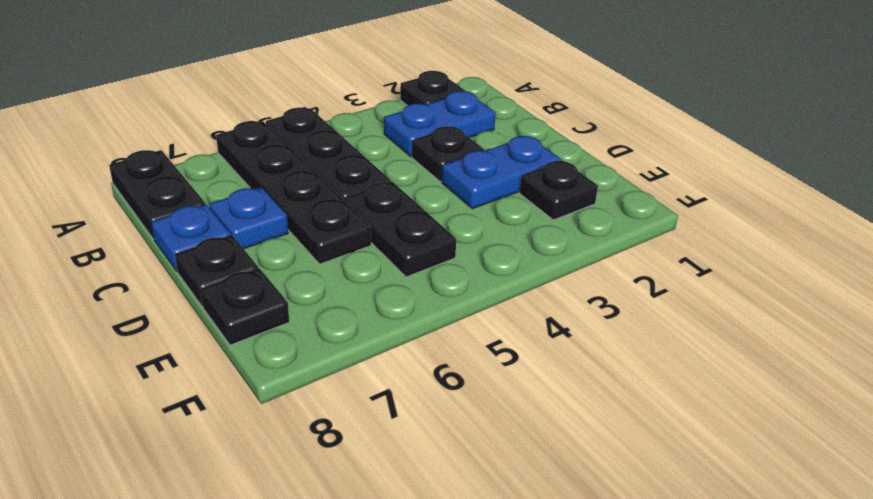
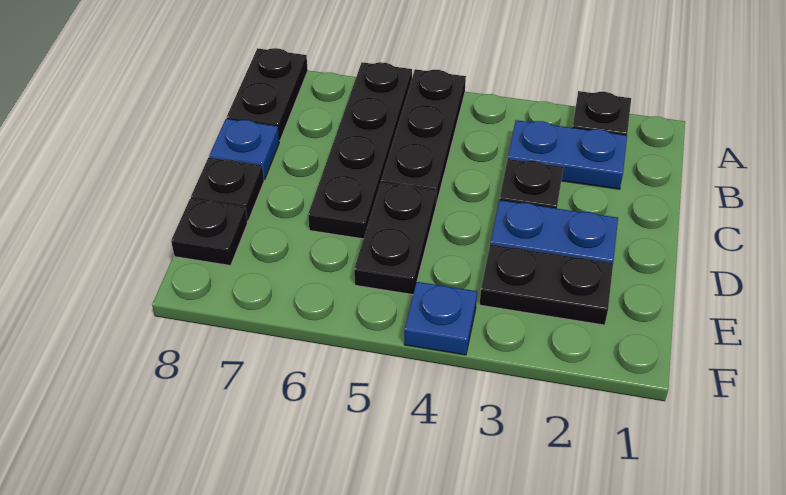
blue 1x1 plate [209,187,288,249] -> blue 1x1 plate moved to [404,282,477,355]
black 1x1 plate [520,161,598,220] -> black 1x2 plate [480,244,613,325]

